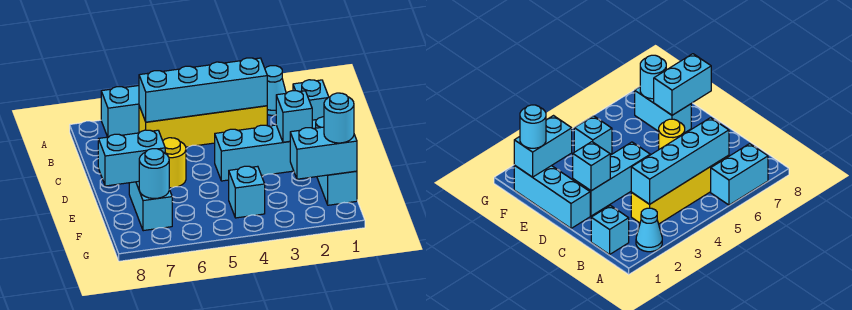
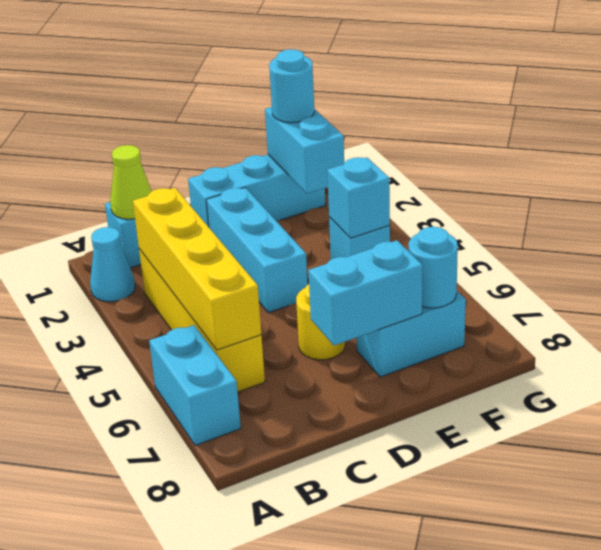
none -> lime 1x1 cone [110,145,152,219]
cyan 1x4 brick [139,58,267,122] -> yellow 1x4 brick [133,188,261,350]
cyan 1x1 brick [276,91,312,142] -> cyan 1x1 brick moved to [327,157,390,238]
cyan 1x2 brick [98,130,165,186] -> cyan 1x2 brick turned to [308,240,422,345]

